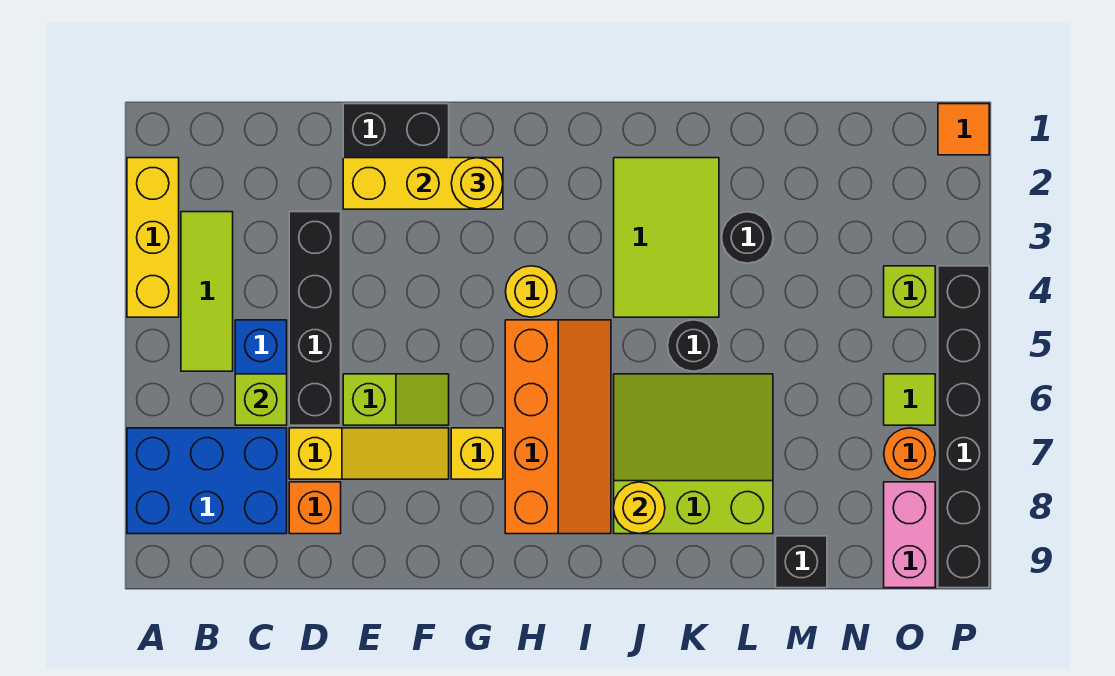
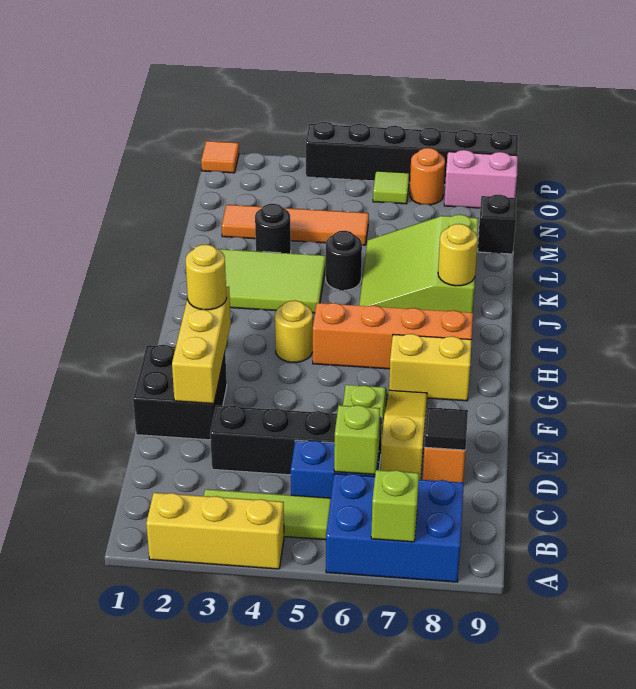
blue 2x3 brick [127,428,287,534] -> blue 2x3 brick turned to [326,474,464,582]
none -> black 1x1 tile [424,407,468,450]
yellow 1x1 brick [451,428,503,479] -> yellow 1x2 brick [389,334,472,401]
none -> orange 1x4 tile [222,205,369,245]
lime 1x1 brick [884,266,935,317] -> lime 1x1 brick moved to [371,470,419,542]

